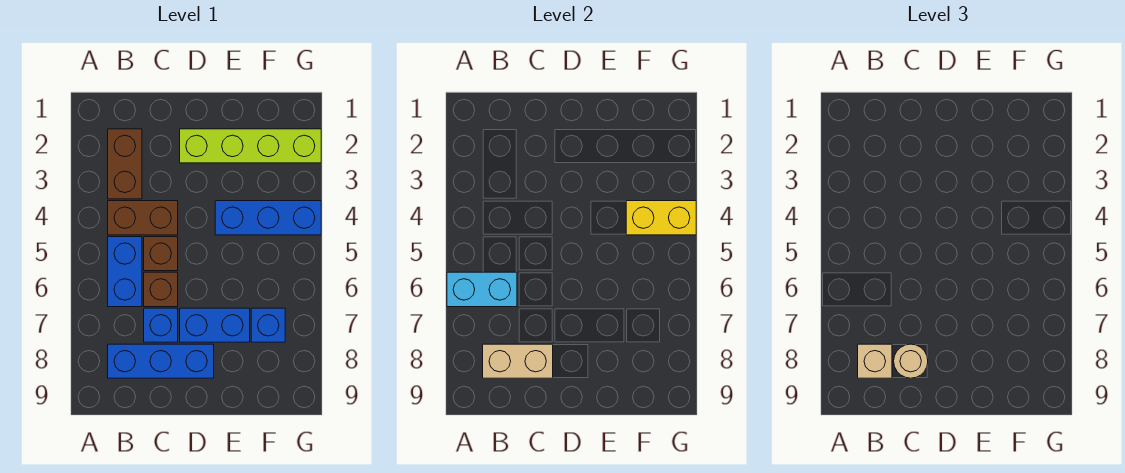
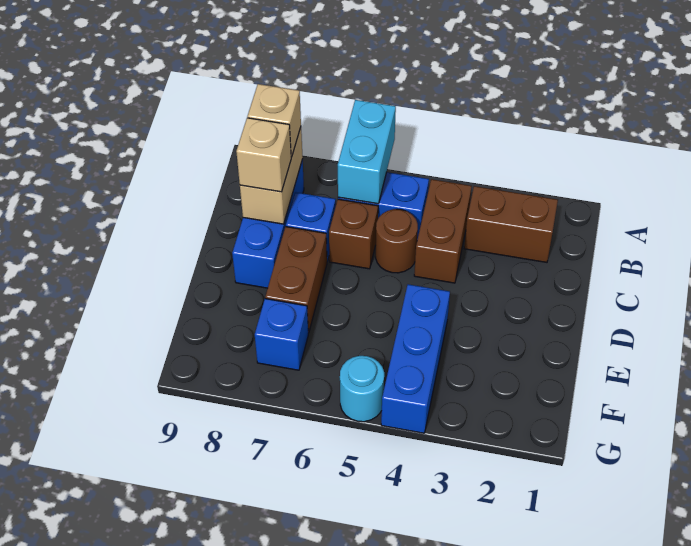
brown 1x1 brick [144,237,178,271] -> brown 1x1 round brick [376,209,418,273]
tan 1x1 round brick [894,344,928,378] -> tan 1x1 brick [236,118,291,192]
lime 1x4 brick [180,129,321,163] -> none
blue 1x2 brick [180,308,250,342] -> brown 1x2 brick [265,227,327,333]
yellow 1x2 brick [626,201,696,235] -> none
none -> cyan 1x1 round brick [340,356,384,422]

